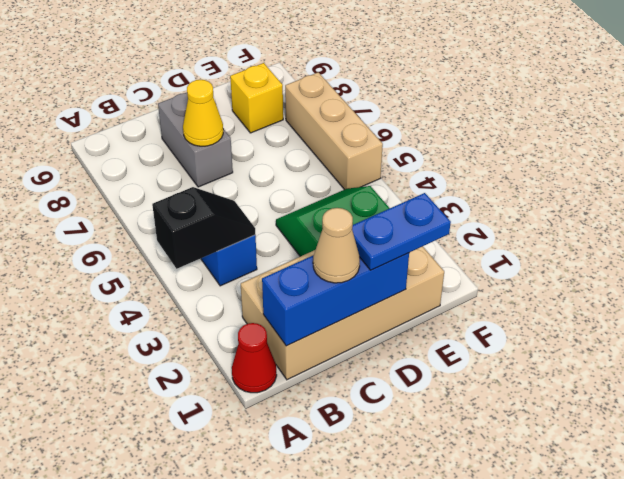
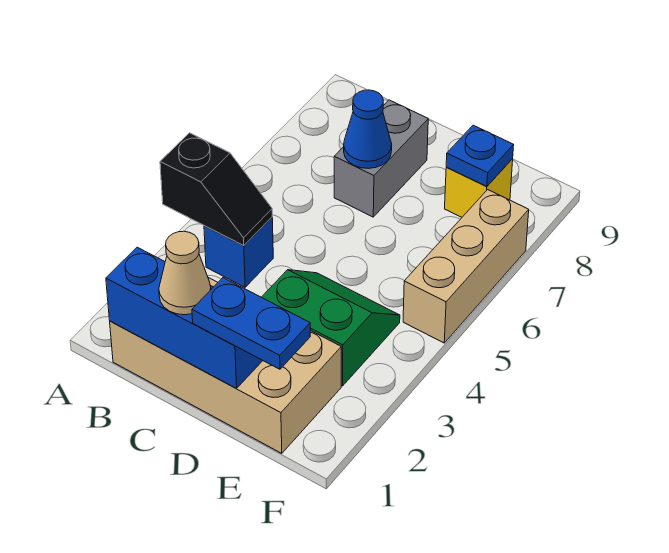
red 1x1 cone [232,323,277,393] -> none
yellow 1x1 cone [183,80,223,146] -> blue 1x1 cone [344,90,392,169]
none -> blue 1x1 plate [446,125,514,186]

